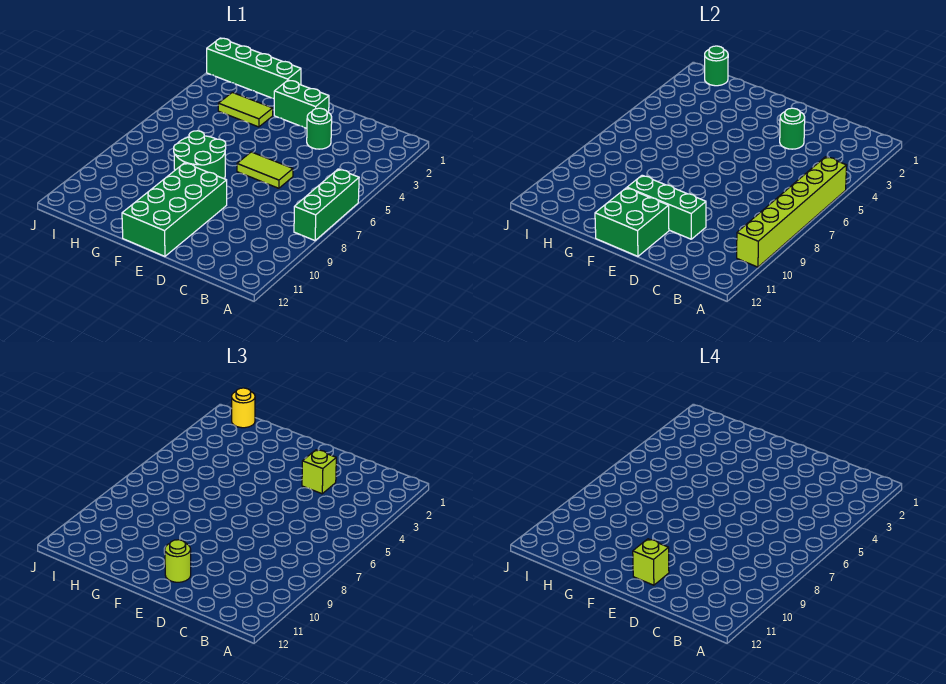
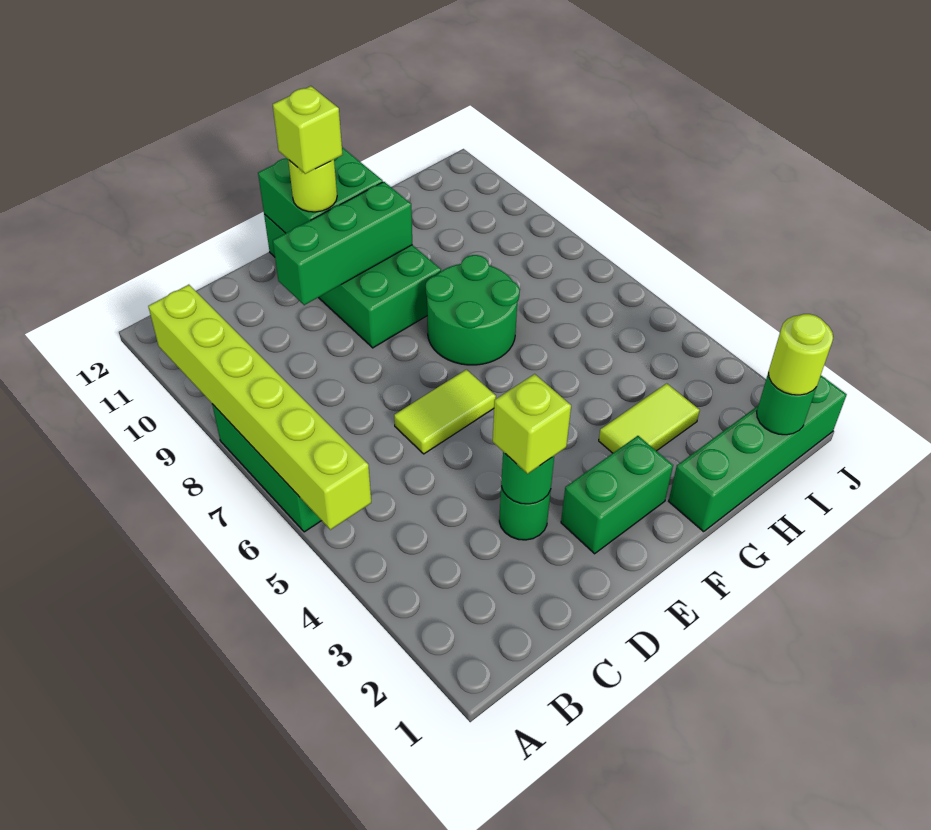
yellow 1x1 round brick [232,388,255,428] -> lime 1x1 round brick [768,314,833,395]

